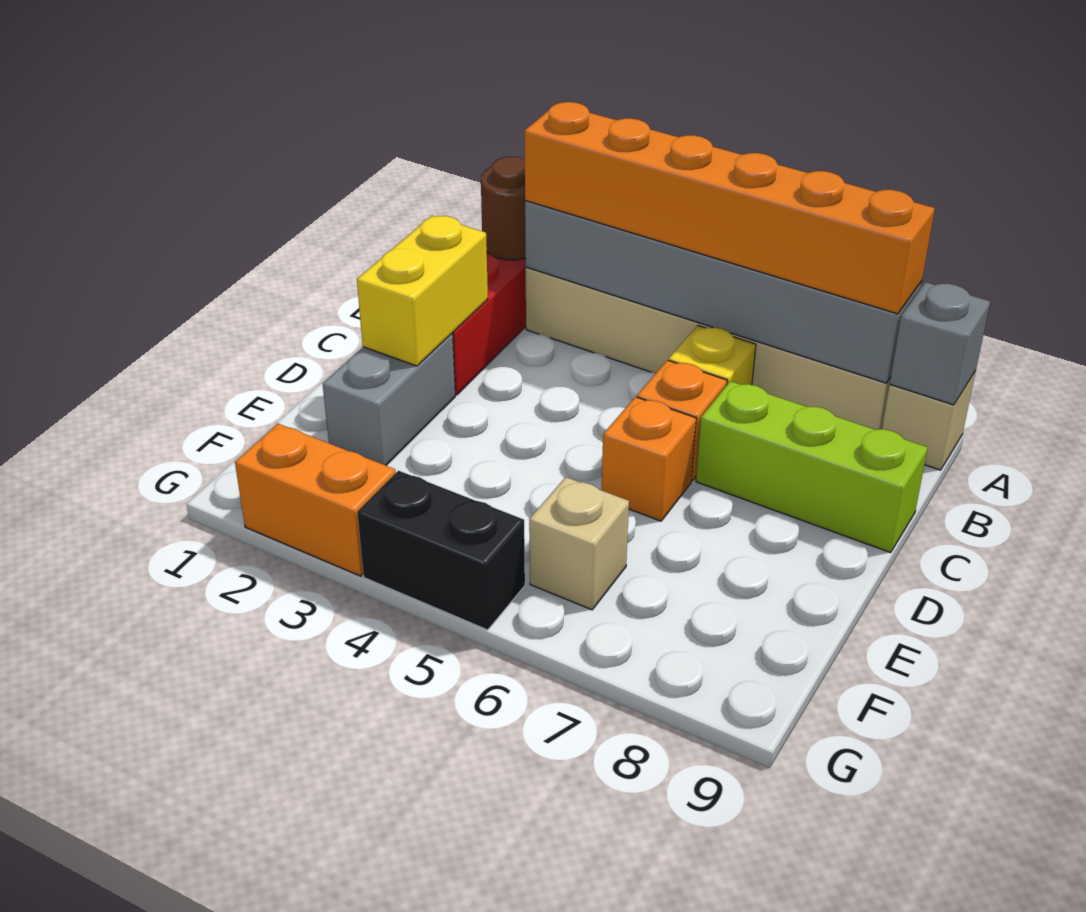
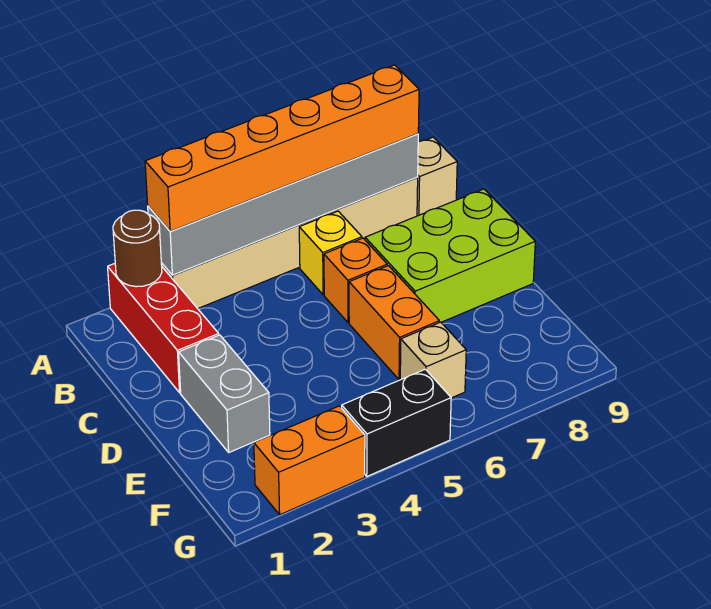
grey 1x1 brick [890,282,990,405] -> none
yellow 1x2 brick [357,216,488,366] -> none
lime 1x3 brick [696,381,928,552] -> lime 2x3 brick [365,189,535,322]
orange 1x1 brick [602,397,696,521] -> orange 1x2 brick [349,266,439,380]

